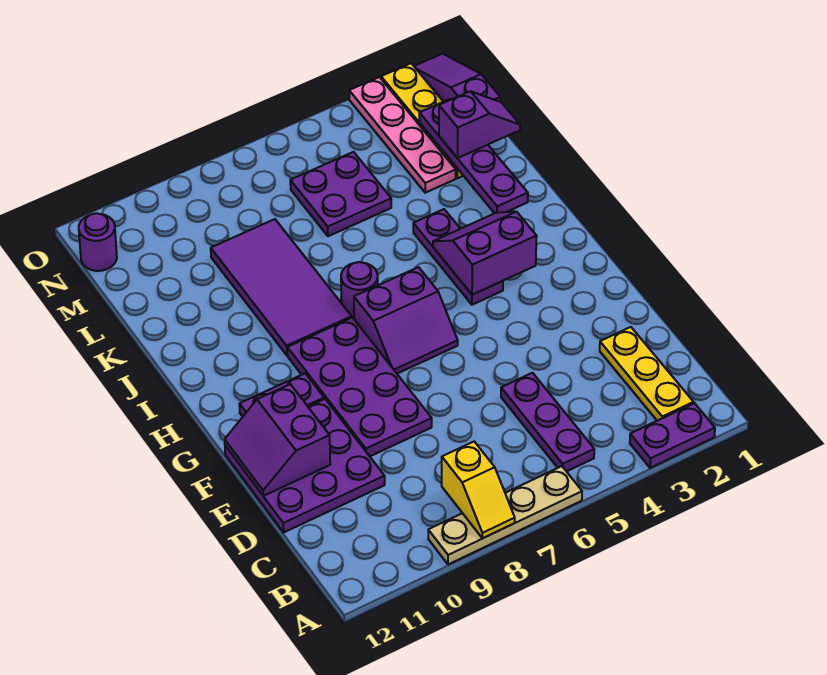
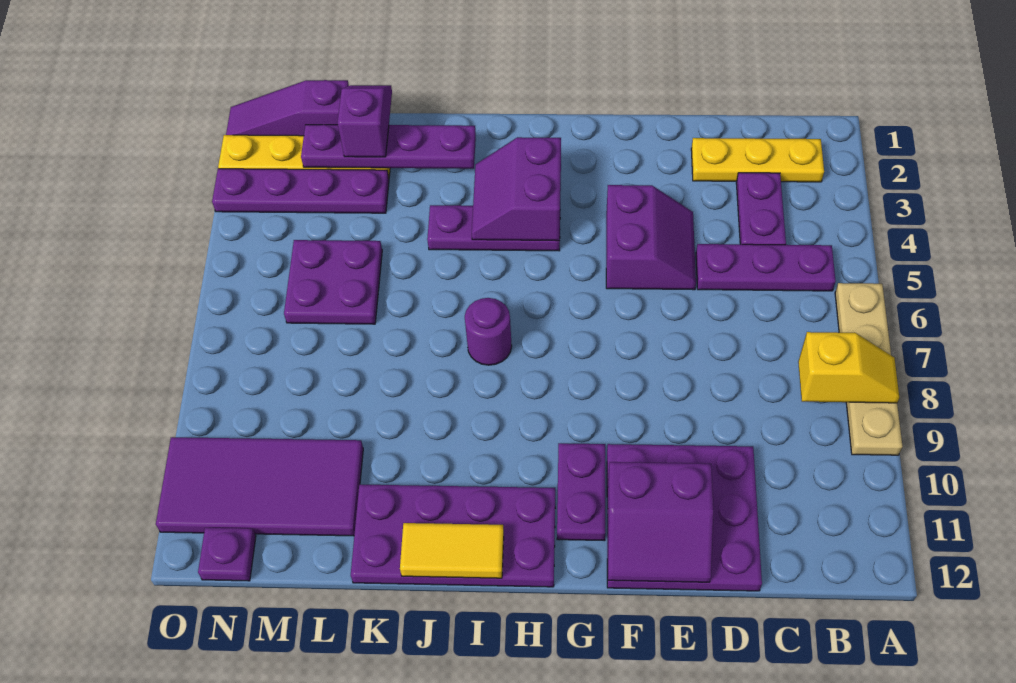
purple 1x2 plate [630,403,715,468] -> purple 1x2 plate moved to [736,173,786,245]
purple 2x4 plate [287,318,432,456] -> purple 2x4 plate moved to [351,484,555,587]
purple 2x2 slope [354,267,458,374] -> purple 2x2 slope moved to [606,185,696,290]
purple 2x4 tile [211,219,352,355] -> purple 2x4 tile moved to [156,437,363,536]
none -> yellow 1x2 tile [400,523,504,578]
pink 1x4 plate [349,77,456,193] -> purple 1x4 plate [212,169,389,213]
purple 1x1 round brick [79,213,117,271] -> purple 1x1 plate [198,528,256,581]

